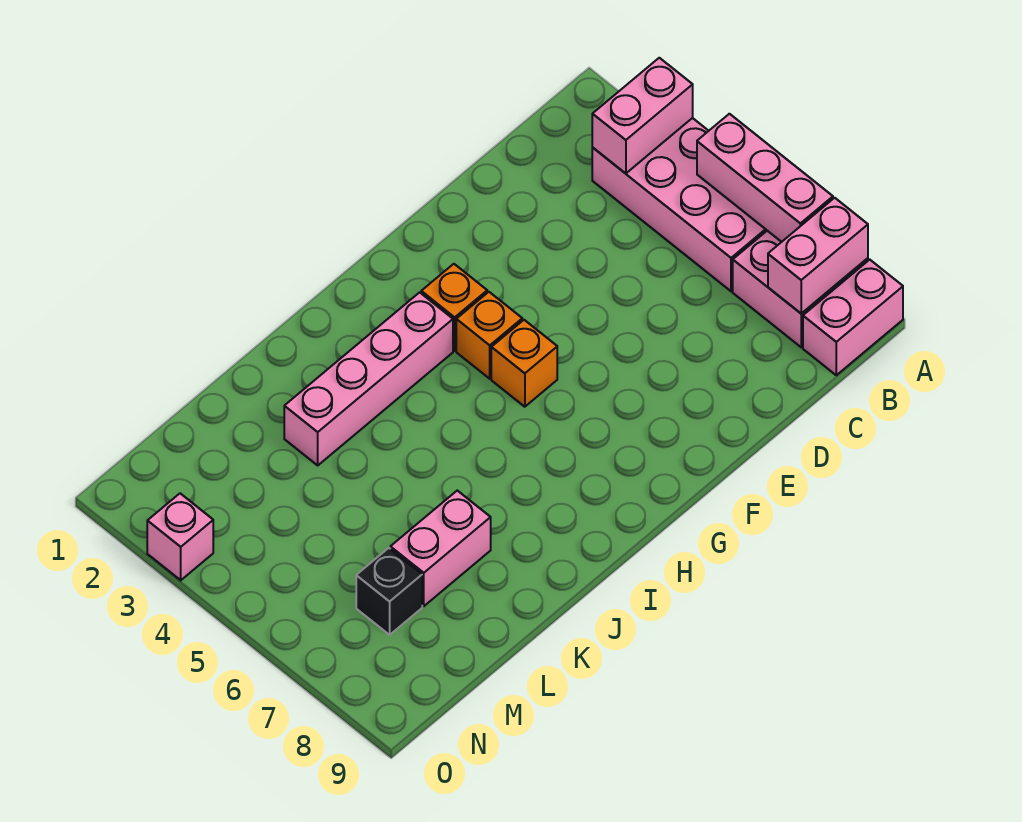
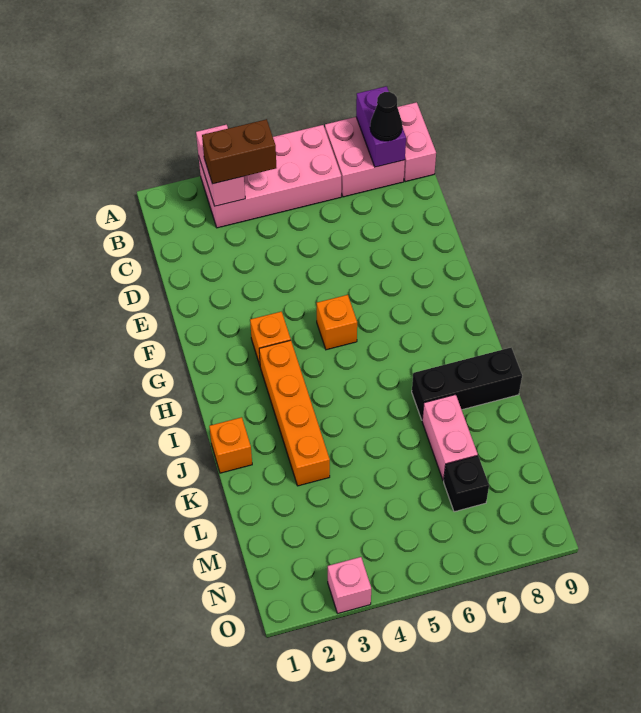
pink 1x3 brick [697,114,833,242] -> none
pink 1x2 brick [768,198,868,314] -> purple 1x2 brick [356,86,406,167]
none -> brown 1x2 brick [202,119,276,184]
none -> black 1x1 cone [370,92,402,141]
orange 1x1 brick [456,292,522,379] -> orange 1x1 brick moved to [209,417,252,473]
pink 1x4 brick [284,292,453,465] -> orange 1x4 brick [259,340,330,486]
none -> black 1x3 brick [412,348,522,420]

